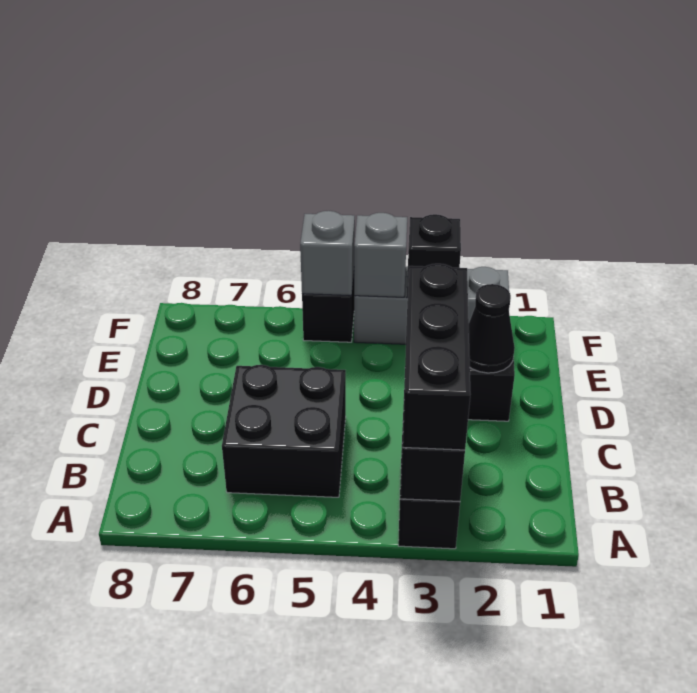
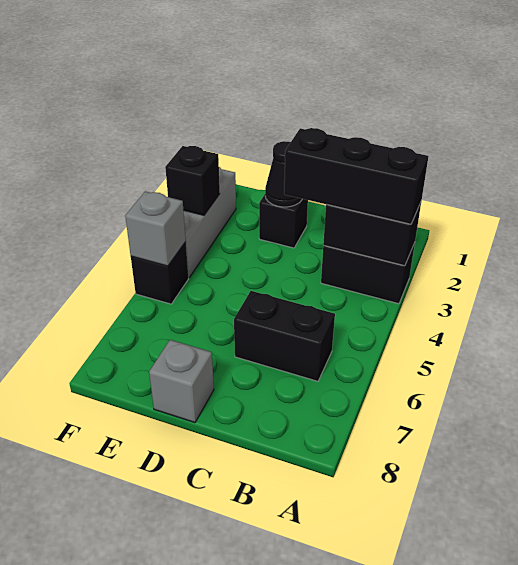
black 2x2 brick [222,365,346,497] -> black 1x2 brick [234,291,335,381]
grey 1x1 brick [354,213,407,297] -> grey 1x1 brick moved to [149,340,214,423]

